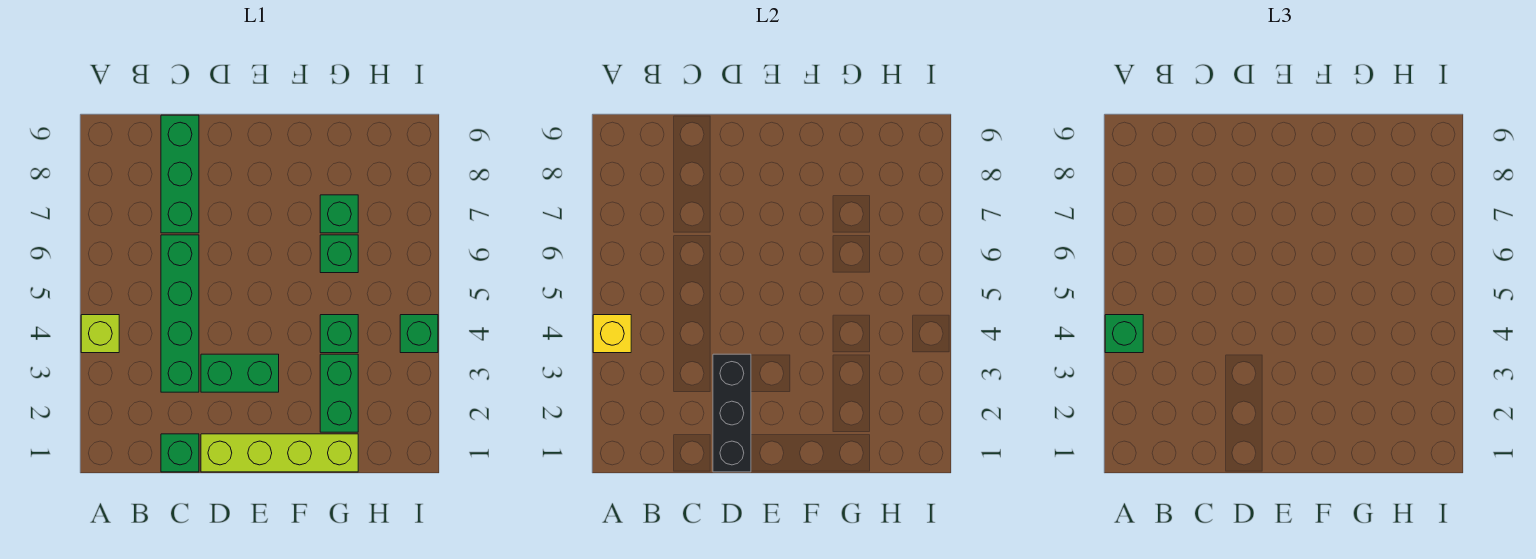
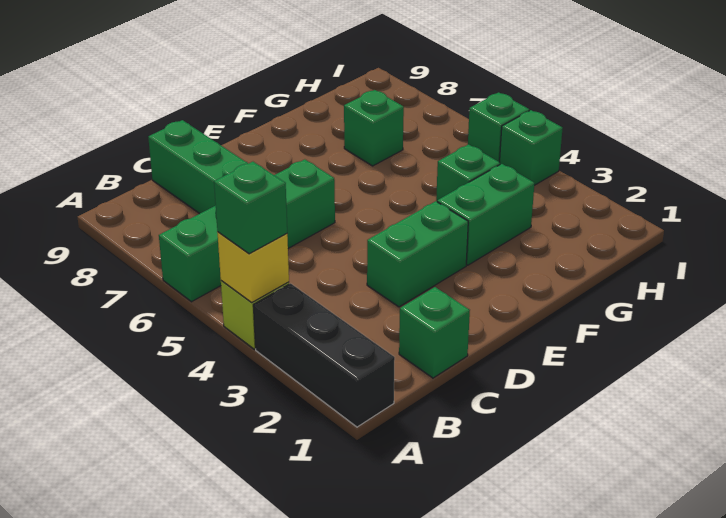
green 1x4 brick [161,235,199,392] -> green 1x4 brick turned to [159,159,335,302]
lime 1x4 brick [201,434,358,472] -> none
black 1x3 brick [713,354,751,472] -> black 1x3 brick moved to [253,283,395,427]
green 1x2 brick [320,354,358,432] -> green 1x2 brick turned to [437,164,534,265]
green 1x1 brick [320,235,358,273] -> green 1x1 brick moved to [468,92,529,162]

